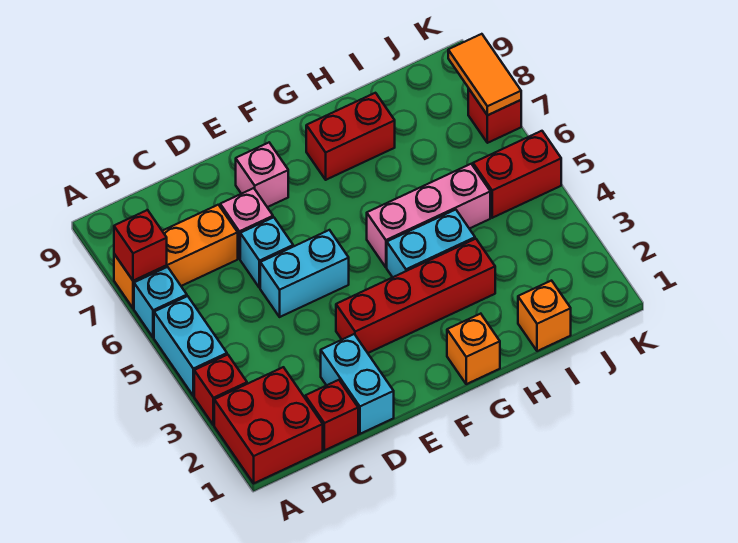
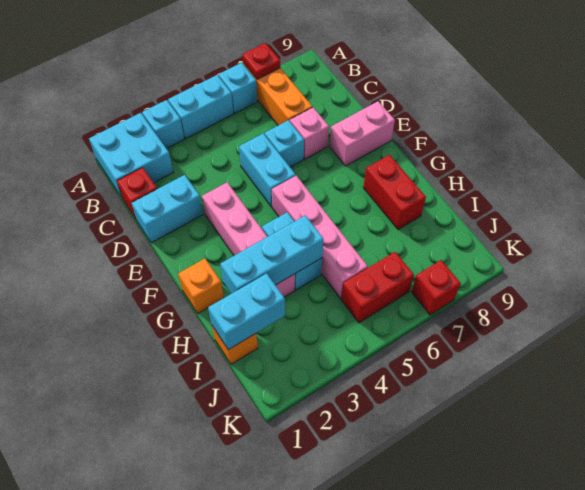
red 2x2 brick [214,367,323,483] -> cyan 2x2 brick [89,113,173,199]
red 1x1 brick [194,355,247,425] -> cyan 1x1 brick [142,100,184,149]
red 1x1 brick [114,210,167,281] -> red 1x1 plate [242,43,280,79]
red 1x4 brick [336,239,495,353] -> pink 1x4 brick [202,182,295,297]
pink 1x1 brick [236,143,288,207] -> pink 1x2 brick [330,101,395,166]
pink 1x3 brick [367,164,490,267] -> pink 1x4 brick [272,176,368,298]
none -> cyan 1x3 brick [220,215,323,294]
none -> cyan 1x2 brick [208,273,285,350]
red 1x2 brick [473,131,561,218] -> red 1x2 brick turned to [341,252,414,323]
orange 1x2 tile [448,34,521,115] -> none

